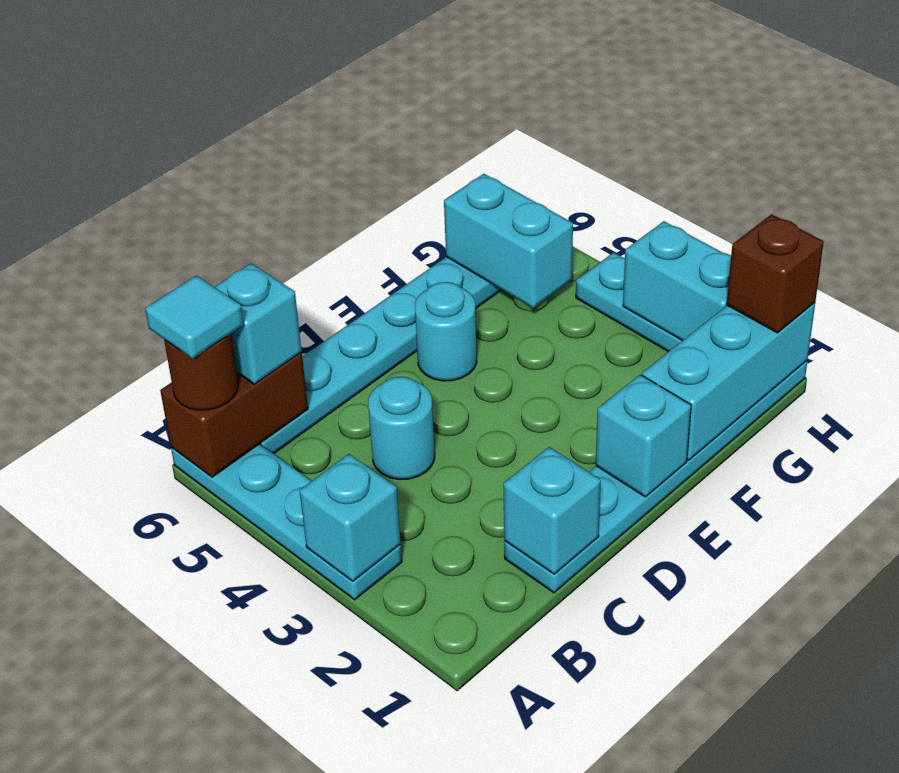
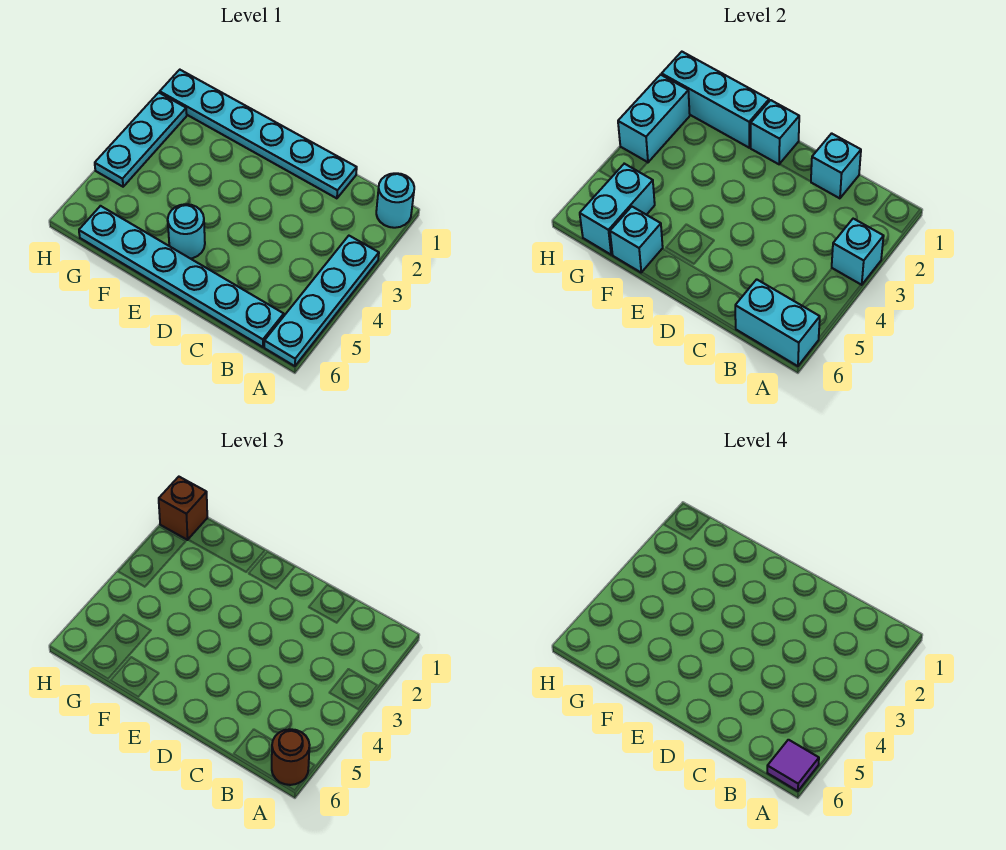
brown 1x2 brick [160,352,308,477] -> cyan 1x2 brick [735,279,820,366]
cyan 1x1 tile [145,275,243,359] -> purple 1x1 tile [767,740,819,791]
cyan 1x1 brick [215,264,302,384] -> cyan 1x1 brick moved to [610,207,663,273]
cyan 1x1 round brick [368,377,435,480] -> cyan 1x1 round brick moved to [376,173,414,228]

